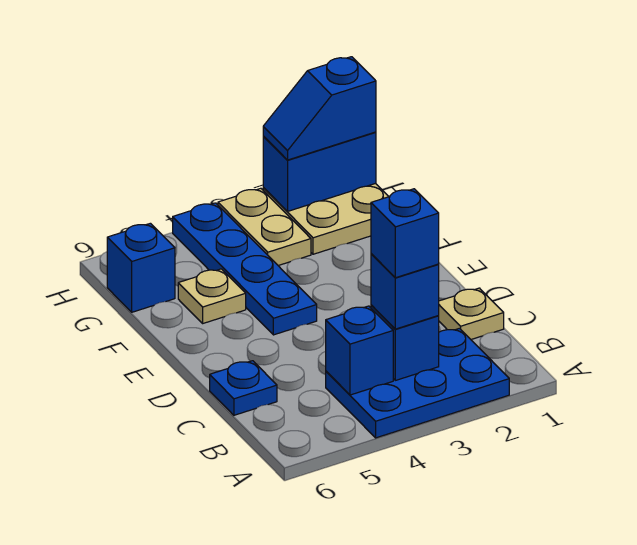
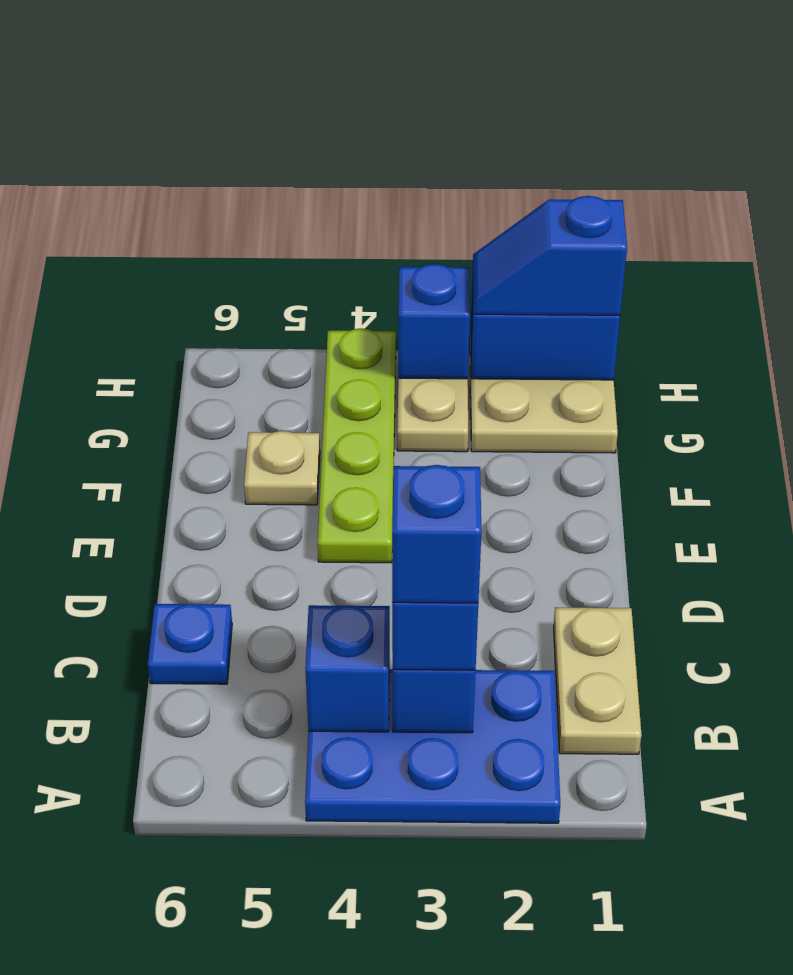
tan 1x1 plate [438,288,504,339] -> tan 1x2 plate [554,607,642,754]
blue 1x4 plate [173,203,317,335] -> lime 1x4 plate [318,328,396,563]
blue 1x1 brick [107,223,175,312] -> blue 1x1 brick moved to [398,264,470,379]

